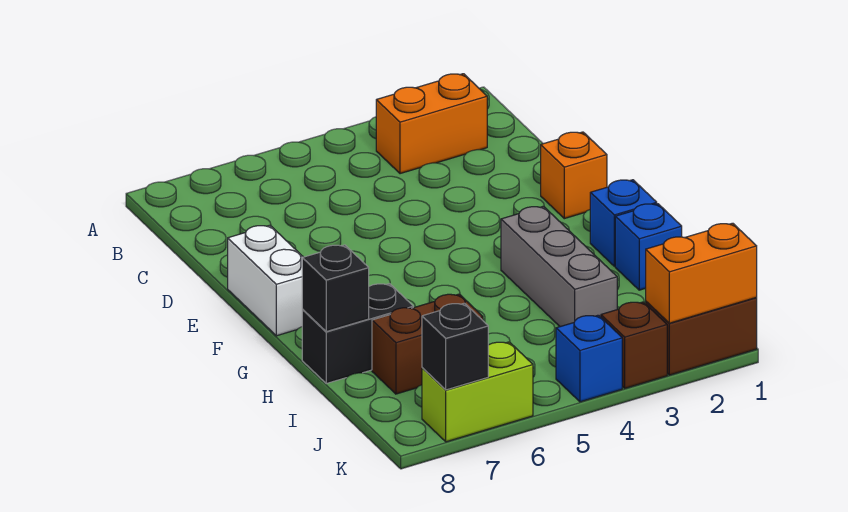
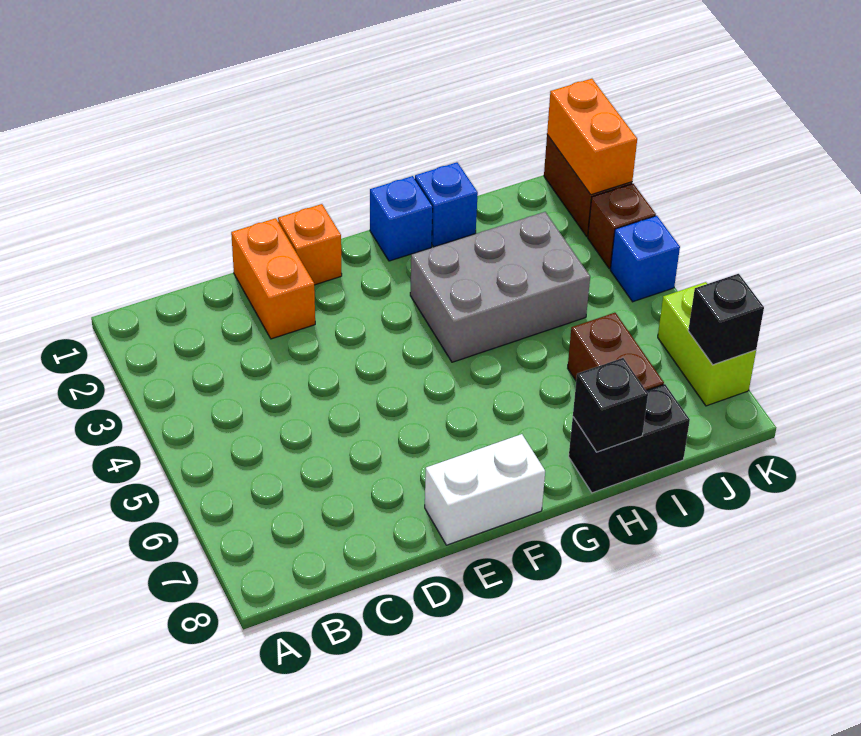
orange 1x2 brick [376,74,487,174] -> orange 1x2 brick moved to [231,218,315,339]
grey 1x3 brick [501,206,617,327] -> grey 2x3 brick [410,212,590,362]
black 1x2 brick [302,284,413,383] -> black 1x2 brick turned to [569,384,690,493]

